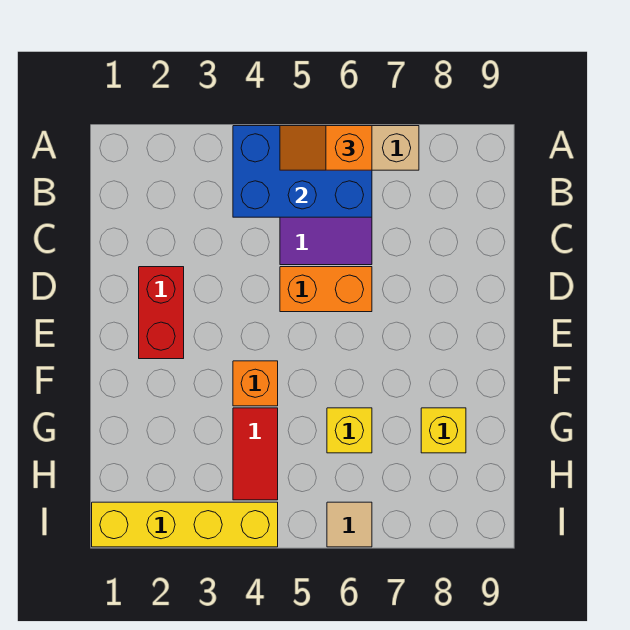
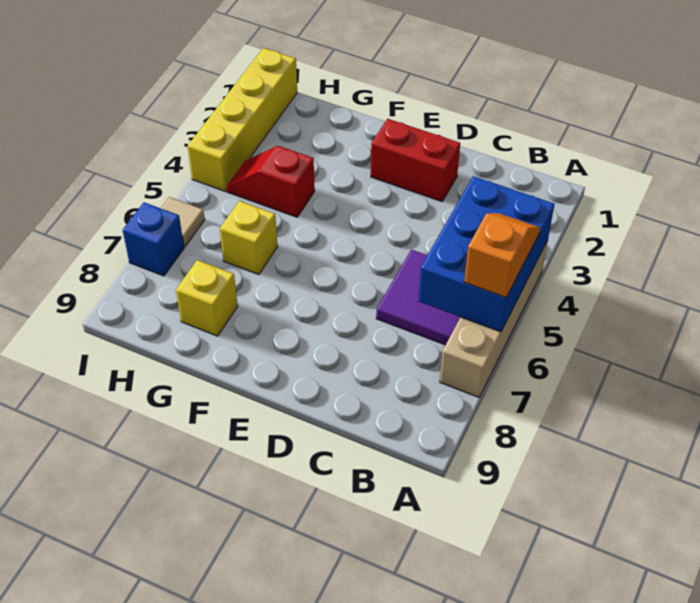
orange 1x2 brick [280,267,372,312] -> none
orange 1x1 brick [233,361,278,406] -> none
red 1x2 tile [233,408,278,500] -> red 1x2 slope [227,146,315,217]
none -> blue 1x1 brick [123,202,184,276]

